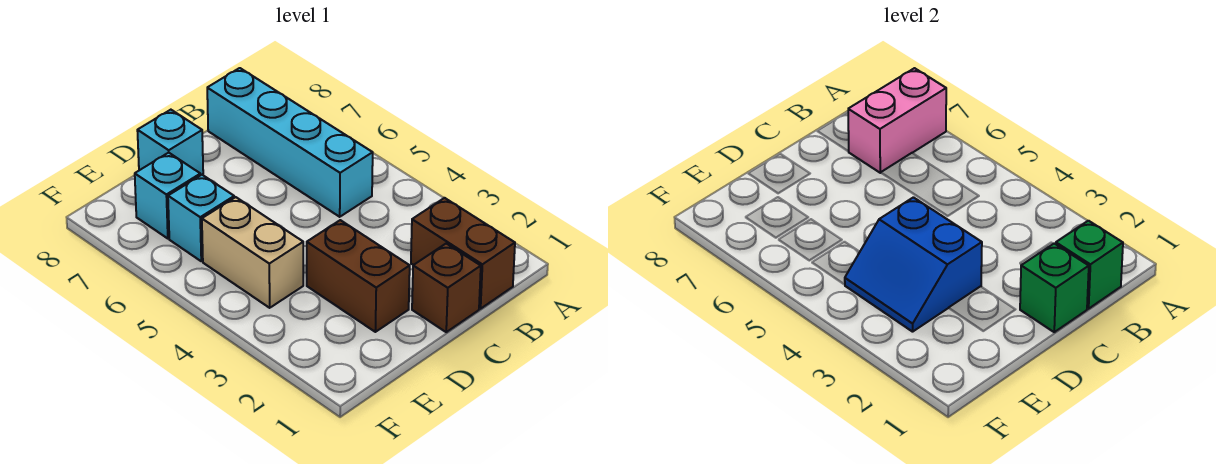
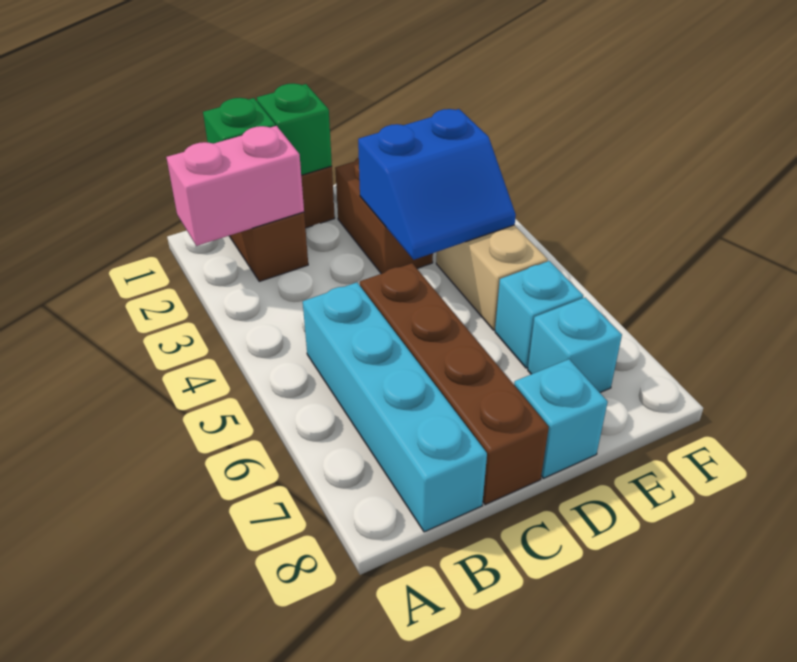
pink 1x2 brick [848,68,946,173] -> pink 1x2 brick moved to [167,126,304,246]
none -> brown 1x4 brick [360,263,549,505]
blue 2x2 slope [845,197,982,332] -> blue 2x2 slope turned to [358,109,516,260]

